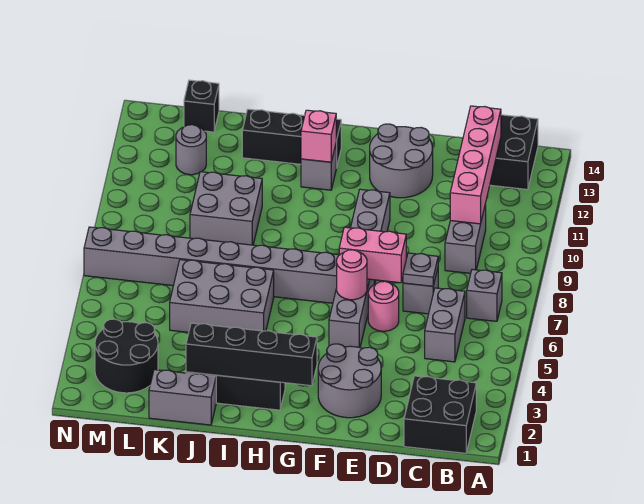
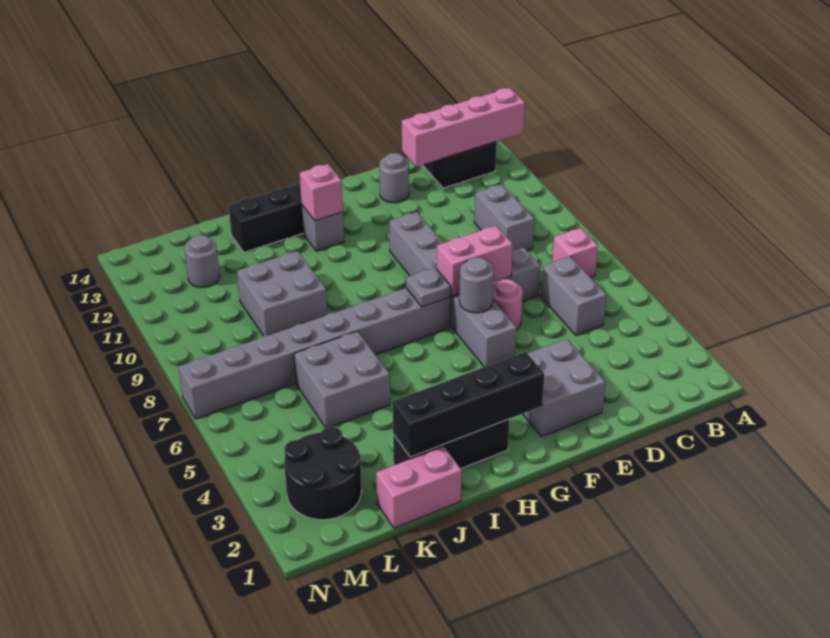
black 2x2 brick [404,376,476,453] -> none
grey 1x1 brick [467,270,502,321] -> pink 1x1 brick [552,228,598,277]
pink 1x4 brick [450,106,501,224] -> pink 1x4 brick turned to [402,88,525,167]
grey 1x1 plate [403,253,438,286] -> grey 1x1 plate moved to [406,268,451,307]
grey 2x2 round brick [318,344,381,418] -> grey 2x2 brick [523,339,606,437]
grey 2x2 round brick [370,124,433,198] -> grey 1x1 round brick [379,153,409,203]
pink 1x1 round brick [337,250,367,300] -> grey 1x1 round brick [459,257,494,313]
grey 2x3 brick [170,260,274,332] -> grey 2x2 brick [294,331,390,428]
grey 1x2 brick [149,370,216,425] -> pink 1x2 brick [376,446,462,528]
black 1x1 brick [184,80,219,132] -> none

